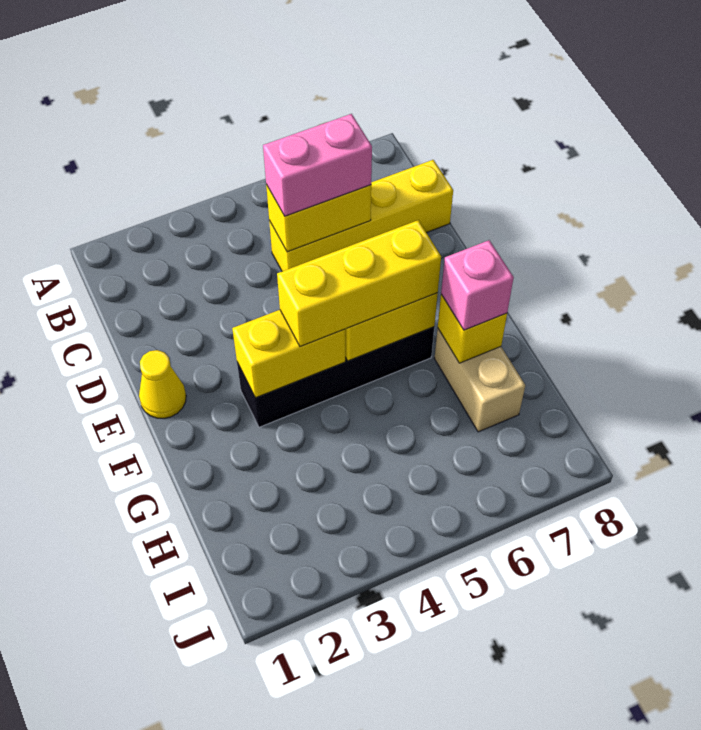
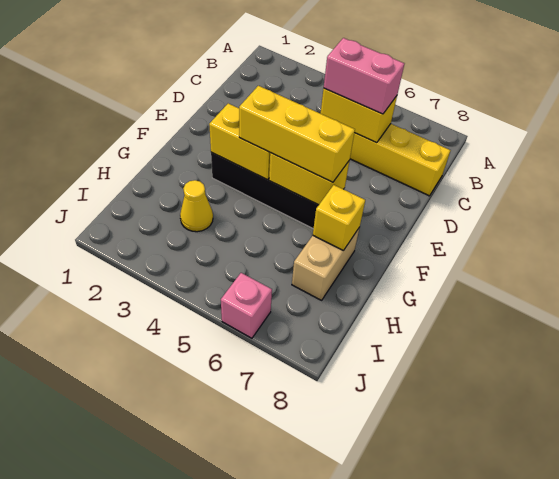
yellow 1x1 cone [139,350,186,418] -> yellow 1x1 cone moved to [180,180,213,232]
pink 1x1 brick [441,240,514,330] -> pink 1x1 brick moved to [221,273,272,338]

